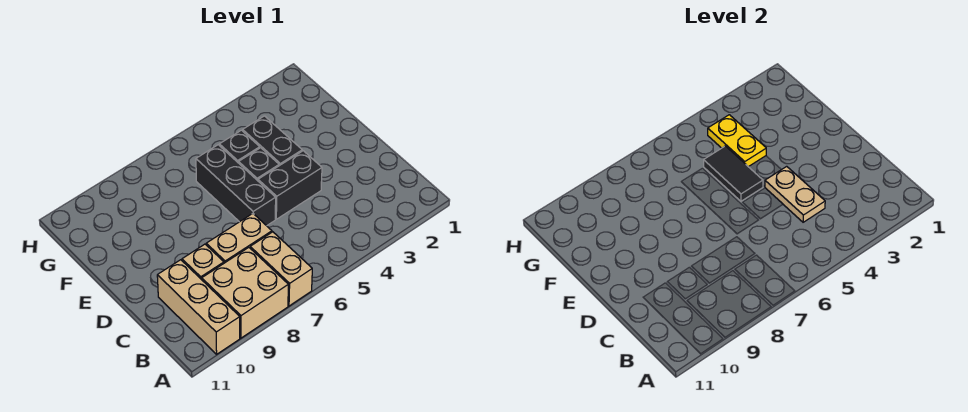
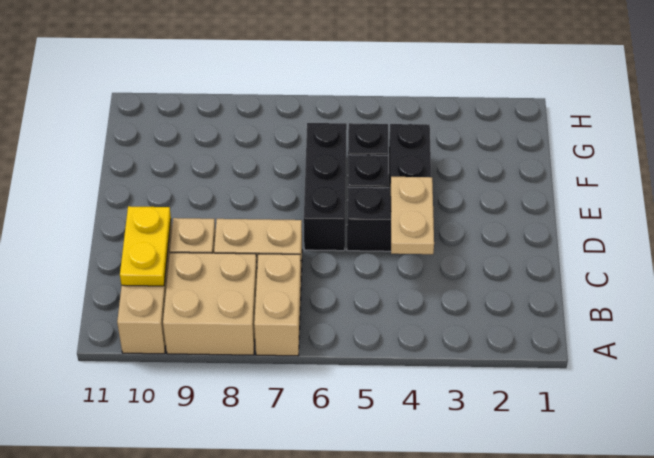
black 1x2 tile [704,146,763,201] -> none
yellow 1x2 plate [708,115,766,167] -> yellow 1x2 plate moved to [120,206,171,286]

